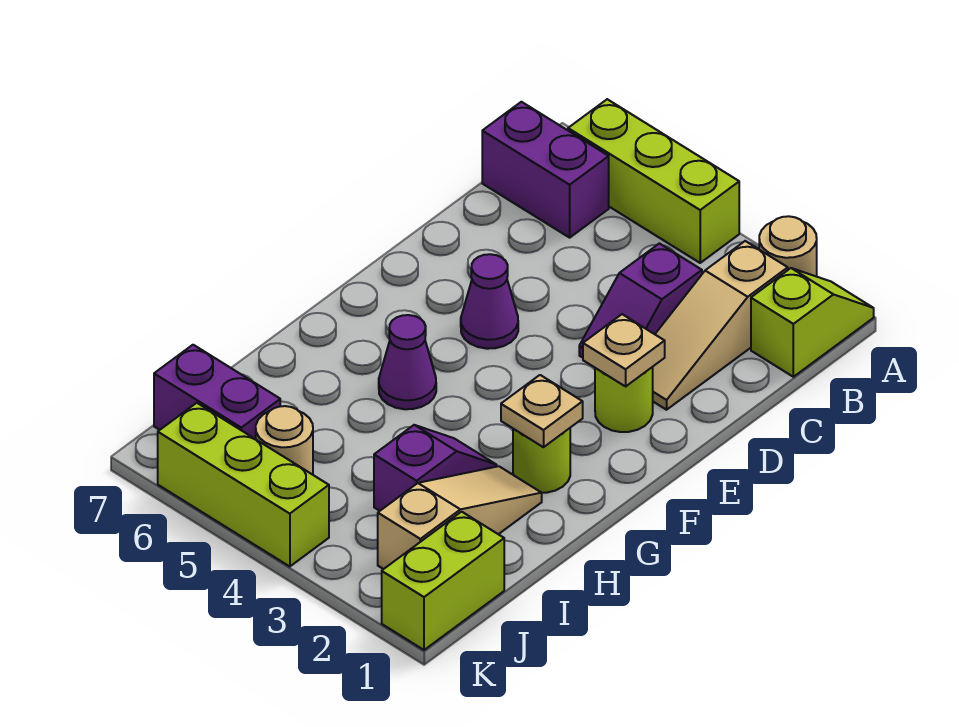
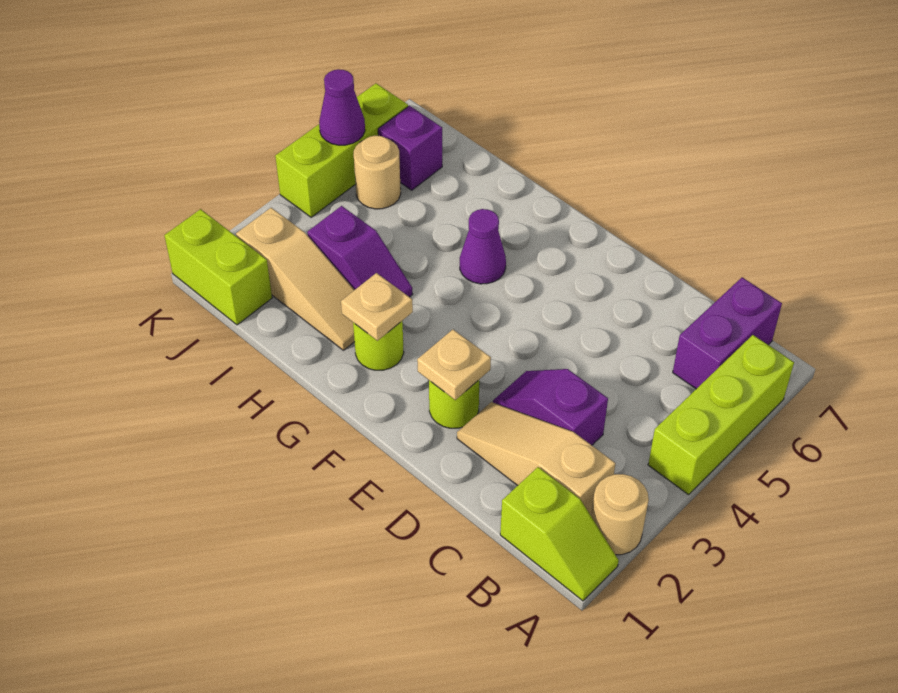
purple 1x1 cone [461,254,518,349] -> purple 1x1 cone moved to [319,69,365,145]
purple 1x2 brick [154,345,280,439] -> purple 1x1 brick [378,106,442,190]

